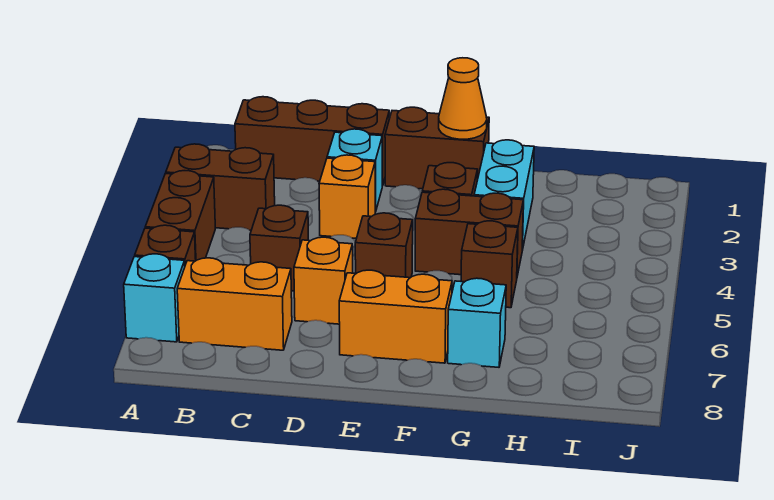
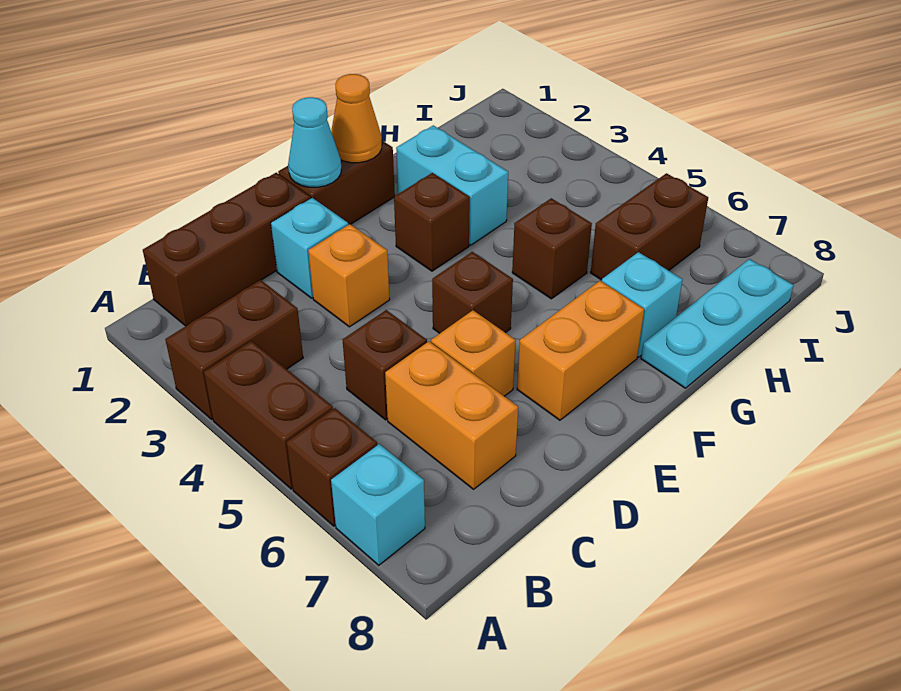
orange 1x2 brick [177,258,292,350] -> orange 1x2 brick turned to [385,341,518,489]
none -> cyan 1x1 cone [288,97,341,187]
brown 1x2 brick [415,189,523,276] -> brown 1x2 brick moved to [591,173,708,280]
none -> cyan 1x3 plate [641,259,794,388]

